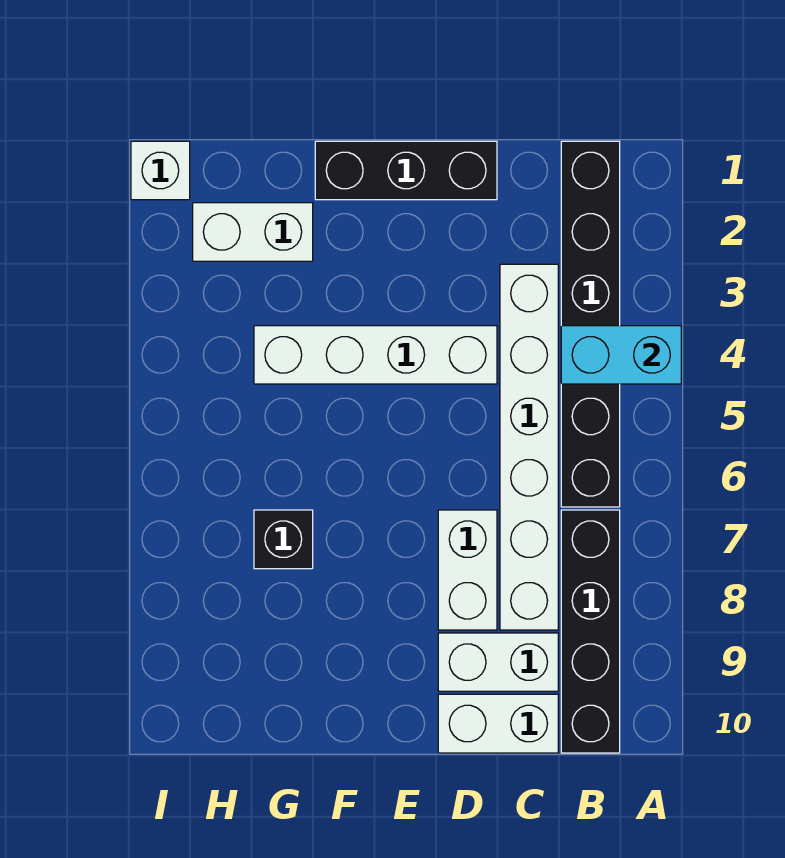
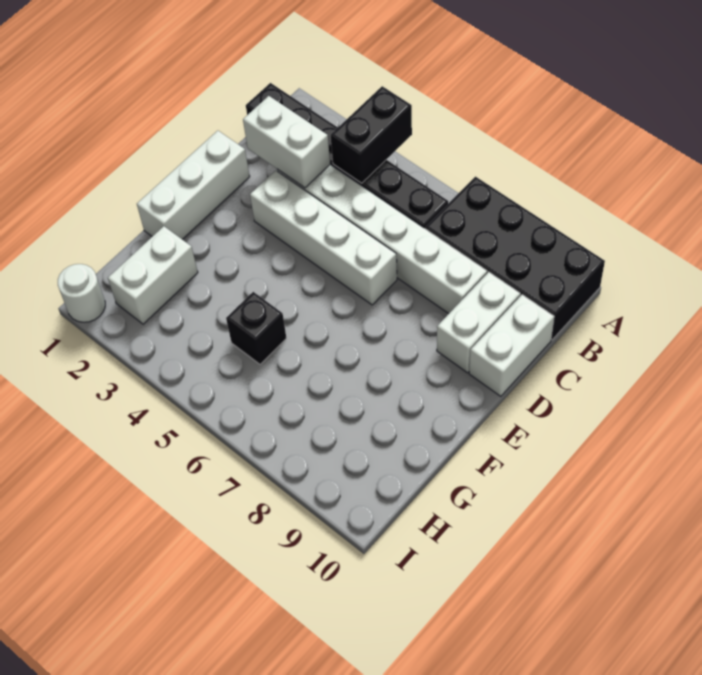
cyan 1x2 brick [561,326,681,384] -> black 1x2 brick [331,86,412,183]
black 1x4 brick [561,510,620,753] -> black 2x4 brick [425,177,605,340]
black 1x3 brick [315,141,497,200] -> white 1x3 brick [137,131,250,239]
white 1x4 brick [254,326,497,384] -> white 1x4 brick turned to [250,170,397,305]
white 1x2 brick [438,510,497,630] -> white 1x2 brick moved to [243,96,330,188]
black 1x1 brick [254,510,313,569] -> black 1x1 brick moved to [226,292,286,364]
white 1x1 brick [131,141,190,200] -> white 1x1 round brick [58,264,105,322]

